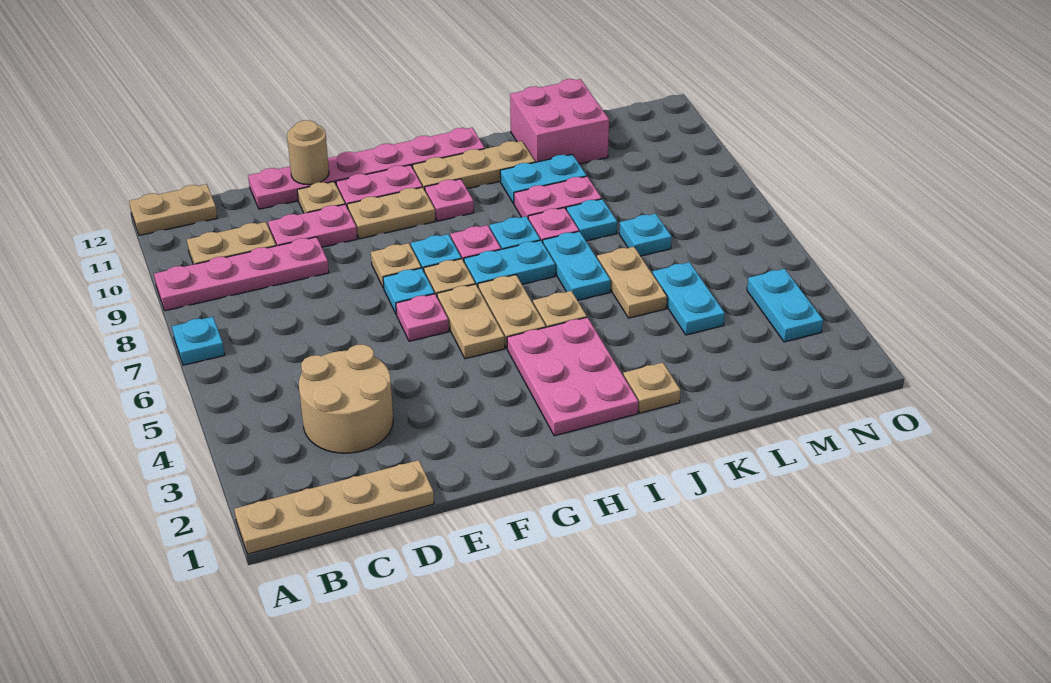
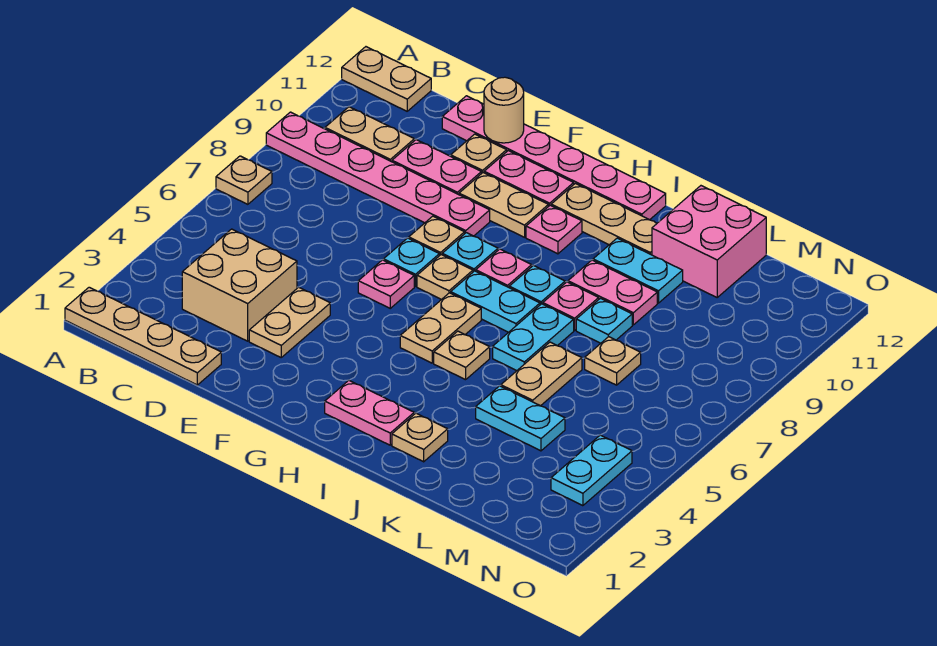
cyan 1x1 plate [172,317,225,365] -> tan 1x1 plate [216,156,272,204]
pink 1x4 plate [154,237,329,311] -> pink 1x6 plate [266,112,490,236]
tan 2x2 round brick [299,344,393,453] -> tan 2x2 brick [182,229,297,341]
tan 1x2 plate [437,284,505,359] -> tan 1x2 plate moved to [249,287,330,357]
pink 2x3 plate [507,317,638,436] -> pink 1x2 plate [325,380,414,445]
cyan 1x2 plate [652,262,725,335] -> cyan 1x2 plate turned to [476,386,565,451]
cyan 1x1 plate [619,214,672,256] -> tan 1x1 plate [585,337,641,385]

